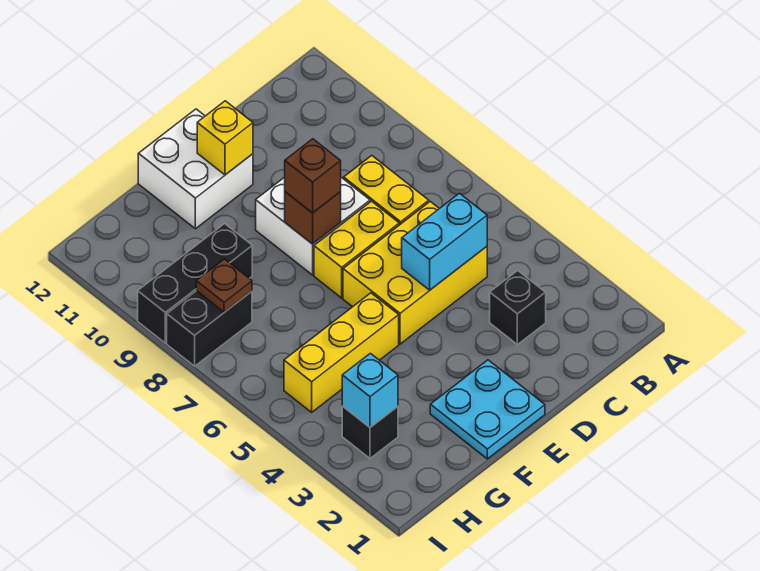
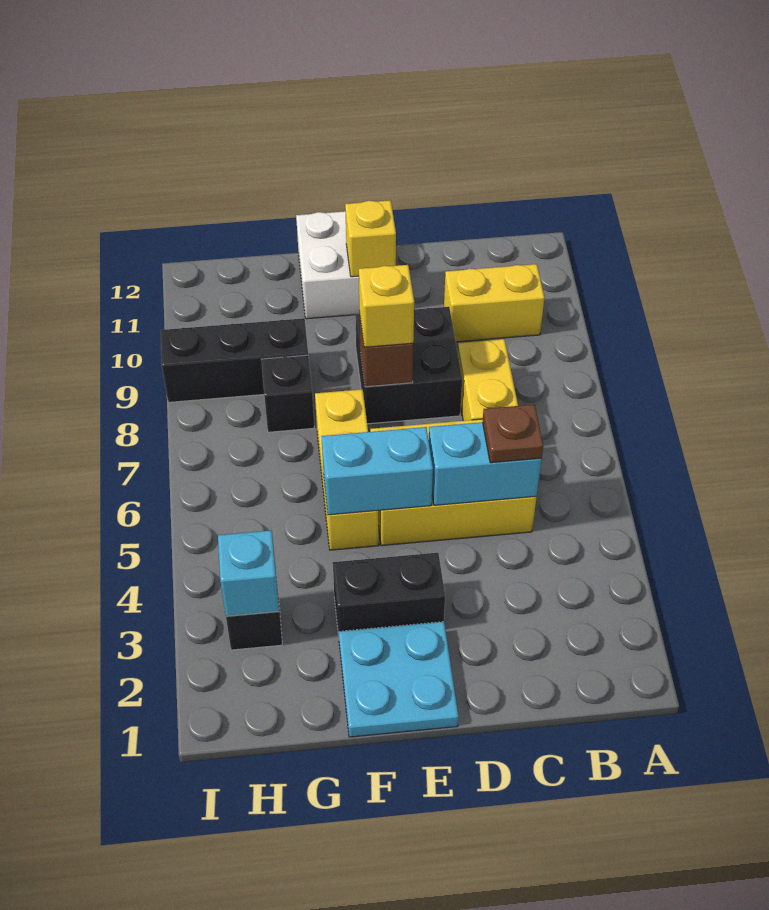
black 1x1 brick [490,271,546,345] -> black 1x1 brick moved to [261,355,314,432]
yellow 1x2 brick [314,201,399,298] -> yellow 1x2 brick moved to [444,264,545,342]
white 2x2 brick [256,177,370,275] -> black 2x2 brick [355,307,462,424]
none -> cyan 1x2 brick [321,427,433,515]
brown 1x1 brick [285,139,341,213] -> yellow 1x1 brick [359,265,414,347]
yellow 1x3 brick [284,293,399,412] -> yellow 1x3 brick turned to [315,389,379,550]
black 1x2 brick [167,291,252,366] -> black 1x2 brick moved to [333,553,445,636]
brown 1x1 plate [196,259,252,312] -> brown 1x1 plate moved to [483,404,543,463]

